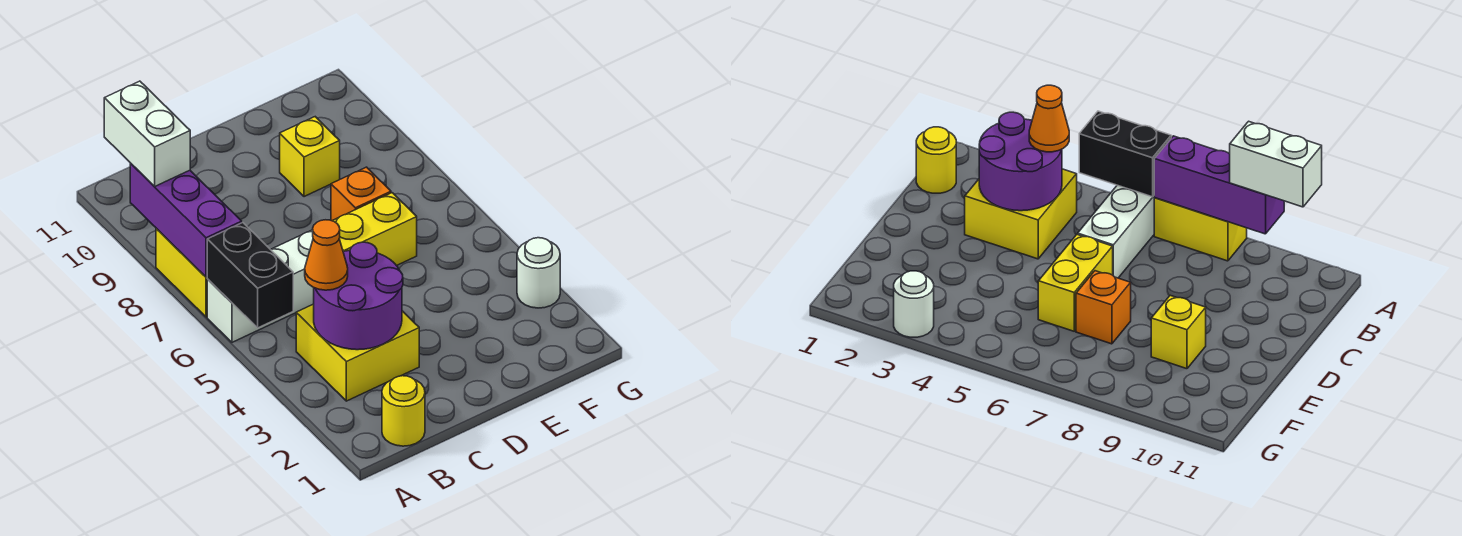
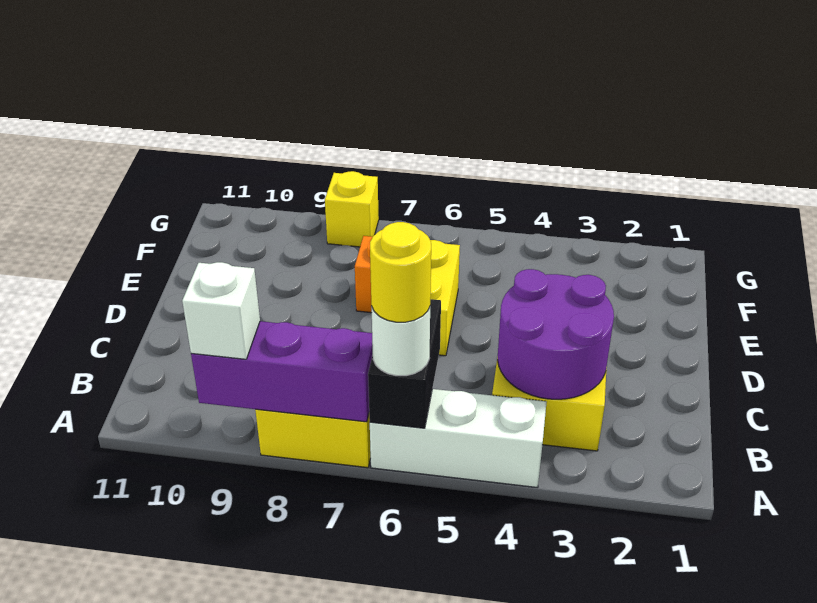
black 1x2 brick [207,223,293,328] -> black 1x2 brick turned to [368,299,441,428]
white 1x3 brick [207,230,314,342] -> white 1x3 brick turned to [370,389,547,488]
white 1x2 brick [104,81,190,187] -> white 1x1 brick [182,262,260,359]
yellow 1x1 round brick [382,376,425,446] -> yellow 1x1 round brick moved to [370,222,431,322]
orange 1x1 cone [305,220,348,290] -> none
yellow 1x1 brick [280,117,340,197] -> yellow 1x1 brick moved to [325,171,379,247]
white 1x1 round brick [517,238,560,308] -> white 1x1 round brick moved to [371,306,430,376]

